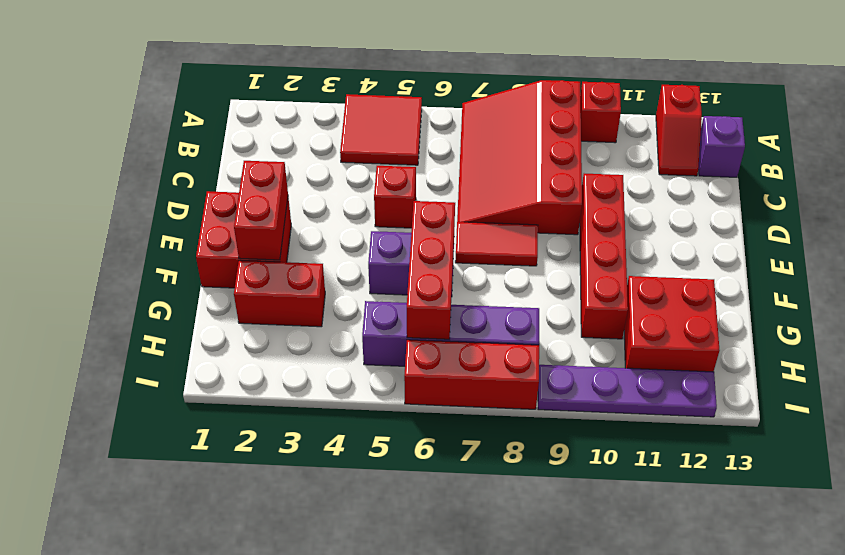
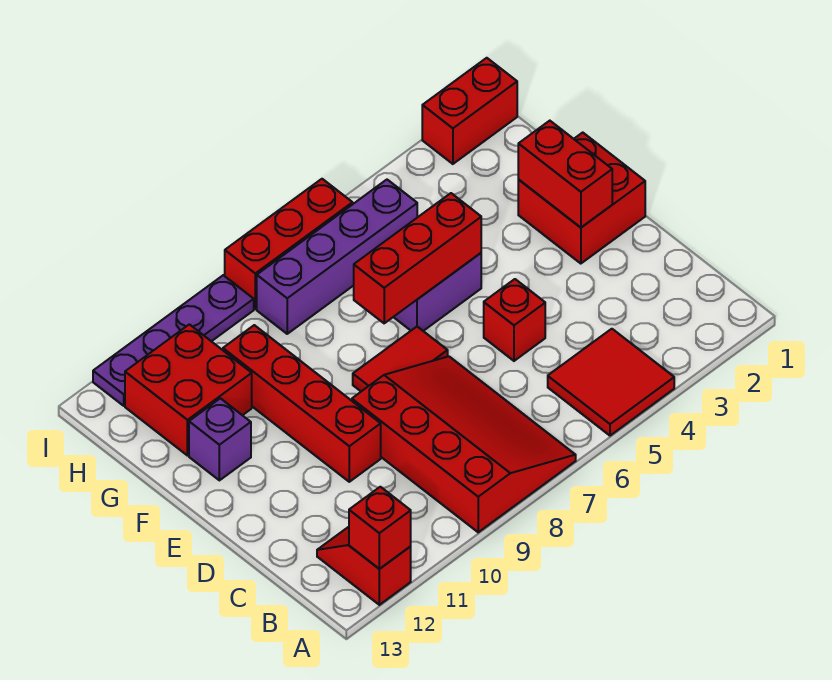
red 1x1 brick [580,82,621,143] -> red 1x1 brick moved to [349,487,411,569]
purple 1x1 brick [698,116,745,177] -> purple 1x1 brick moved to [189,398,251,480]
red 1x3 brick [407,201,455,339] -> red 1x3 brick turned to [354,193,481,323]
red 1x2 brick [234,260,325,327] -> red 1x2 brick moved to [422,58,517,164]

